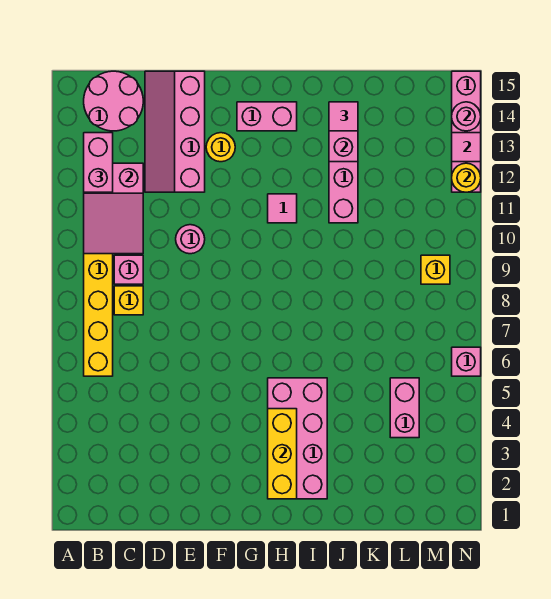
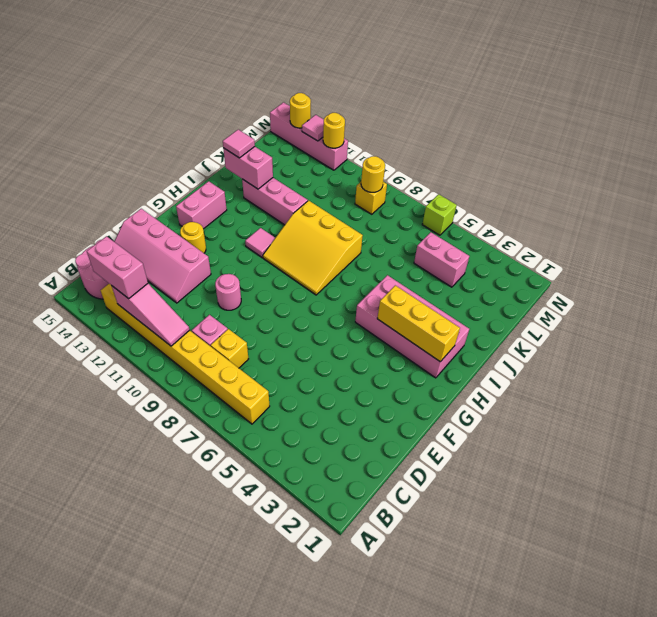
pink 2x3 slope [84,163,143,254] -> pink 1x3 slope [112,284,190,346]
none -> yellow 3x3 slope [263,201,363,295]
none -> yellow 1x1 round brick [361,156,385,192]
pink 1x1 brick [452,347,481,376] -> lime 1x1 brick [422,194,457,235]
pink 1x1 round brick [452,102,481,131] -> yellow 1x1 round brick [290,93,311,128]

